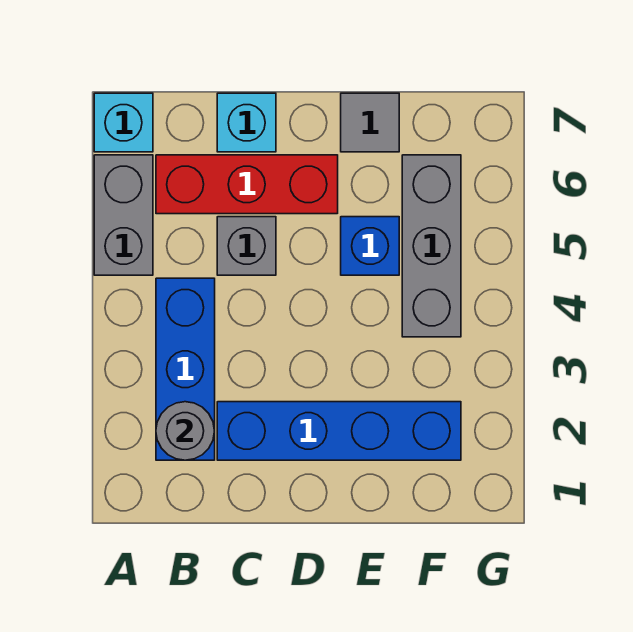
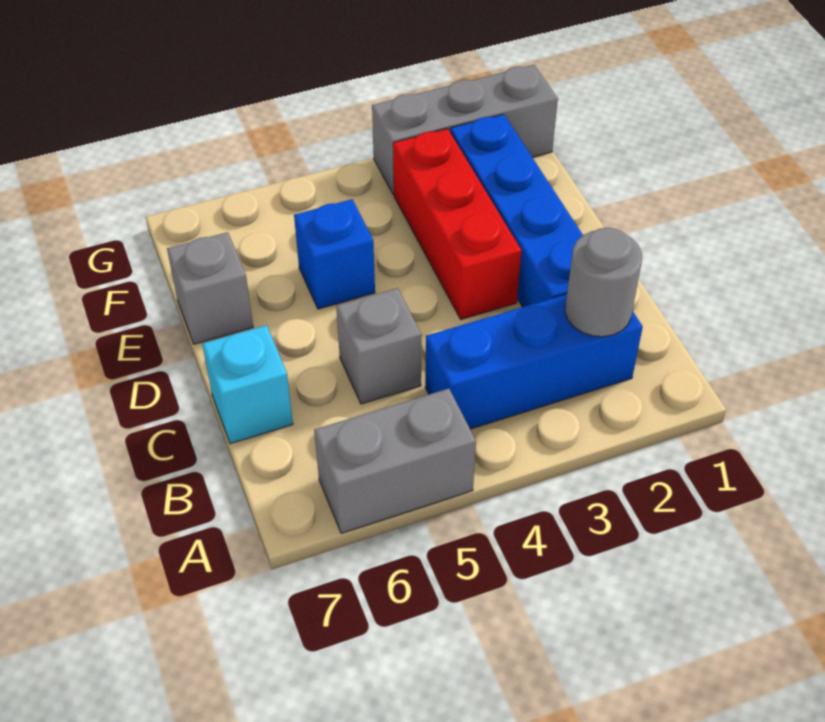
cyan 1x1 brick [94,93,153,152] -> none
red 1x3 brick [156,155,338,214] -> red 1x3 brick moved to [393,129,521,319]
grey 1x1 tile [341,93,399,152] -> grey 1x1 brick [167,232,253,344]
grey 1x3 brick [402,155,461,337] -> grey 1x3 brick moved to [372,65,558,194]

